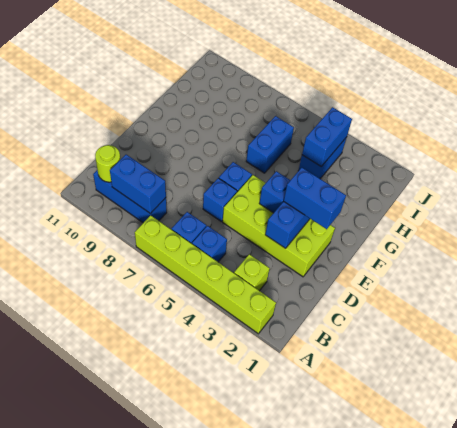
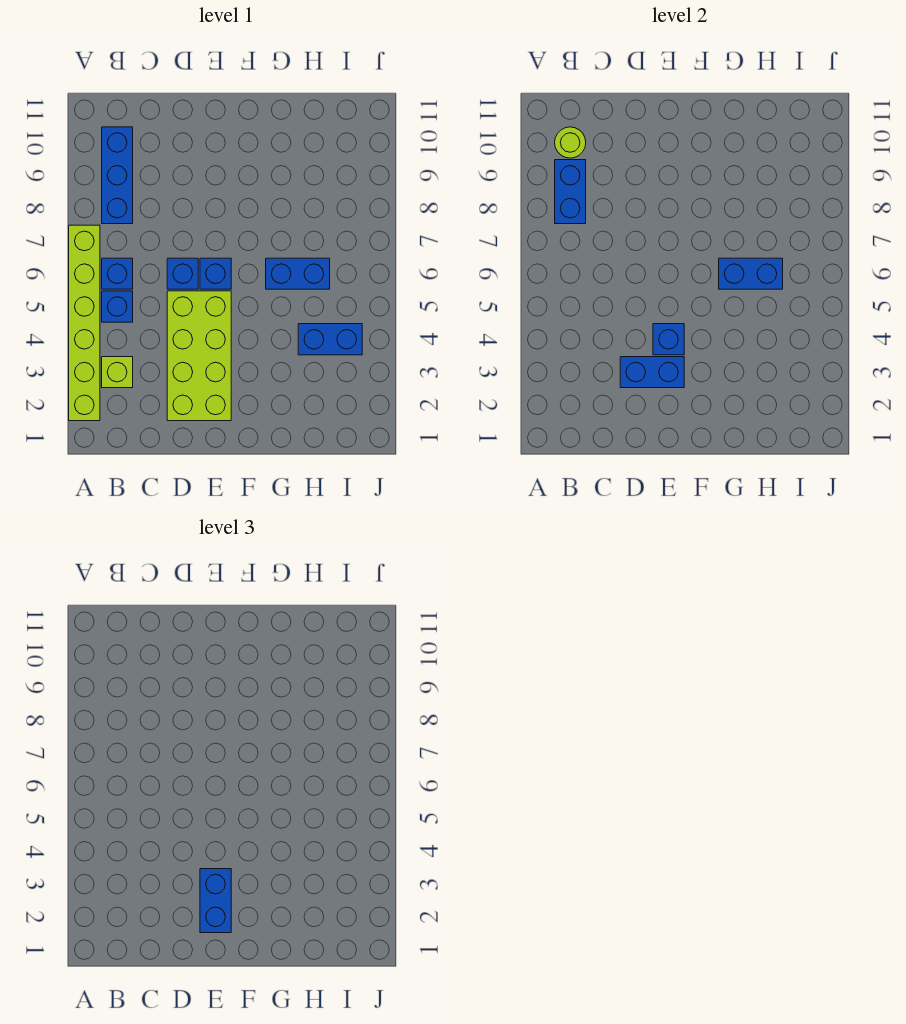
blue 1x2 brick [302,107,352,167] -> blue 1x2 brick moved to [719,258,783,289]

